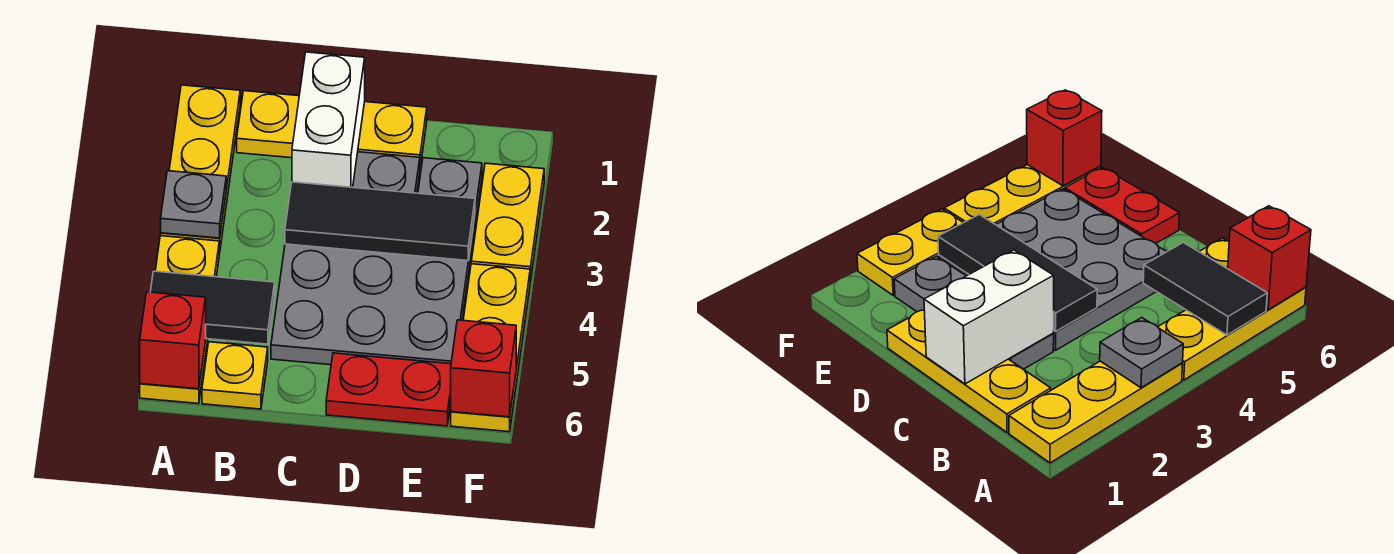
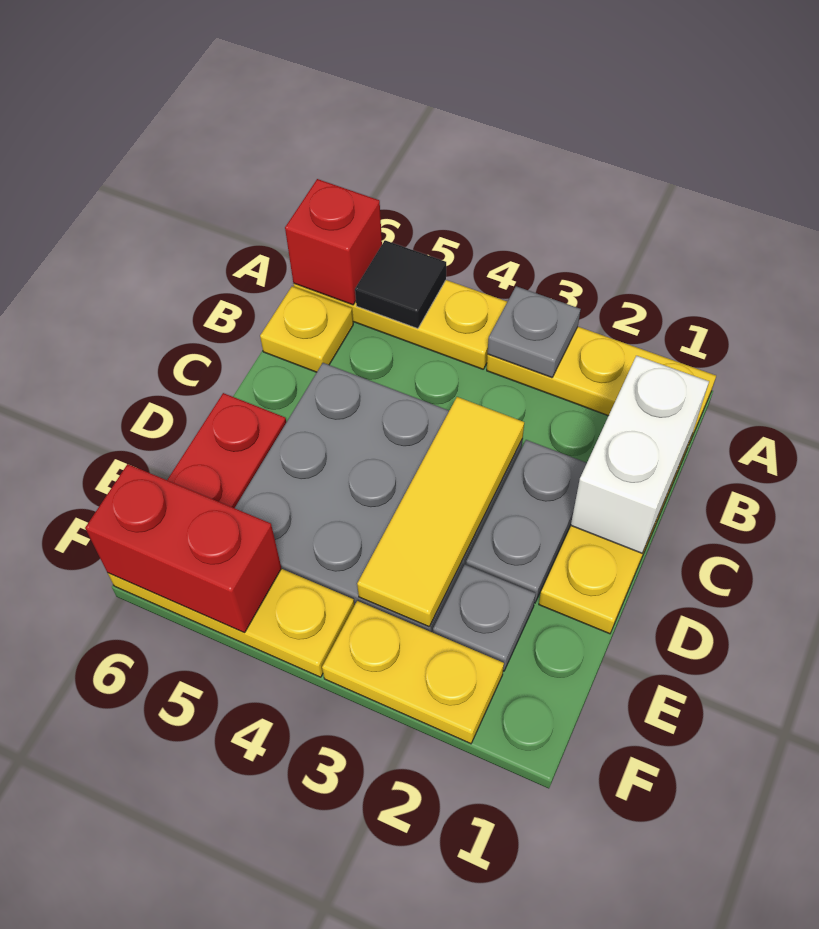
black 1x2 tile [150,271,275,344] -> black 1x1 tile [355,240,446,329]
white 1x2 brick [292,52,365,187] -> white 1x2 brick turned to [571,356,709,553]
black 1x3 tile [285,182,475,261] -> yellow 1x3 tile [357,397,524,627]
red 1x1 brick [451,320,516,417] -> red 1x2 brick [85,464,281,633]

